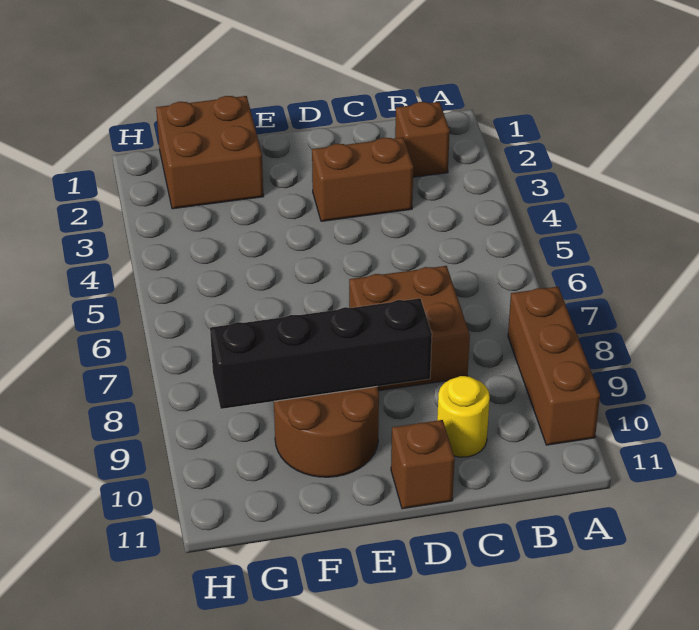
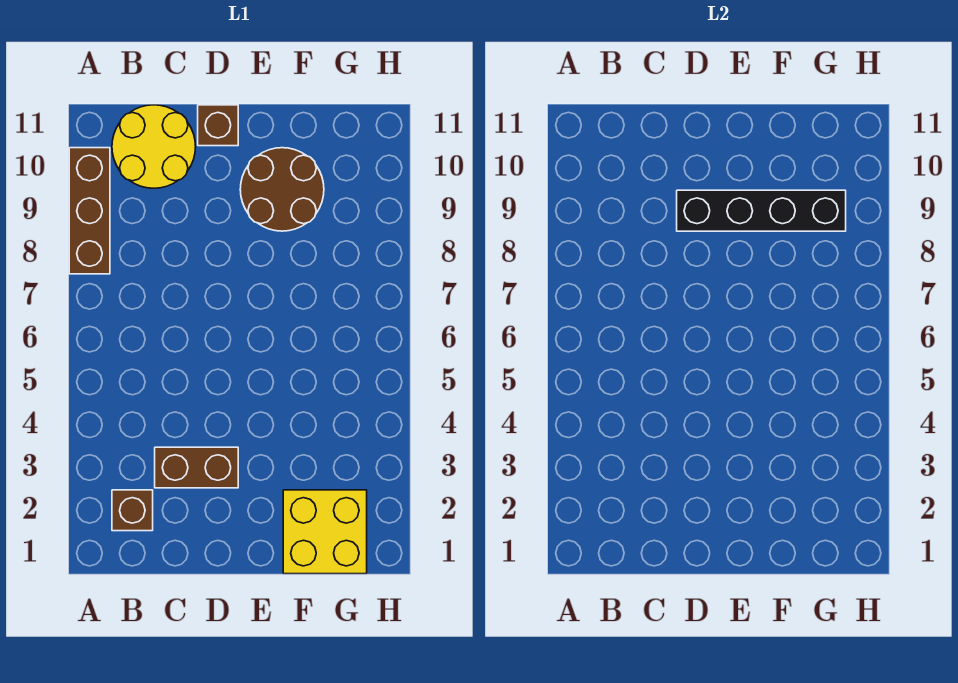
brown 2x2 brick [349,266,470,391] -> none
yellow 1x1 round brick [437,376,490,457] -> yellow 2x2 round brick [112,105,196,188]
brown 2x2 brick [156,96,264,209] -> yellow 2x2 brick [283,490,367,574]

